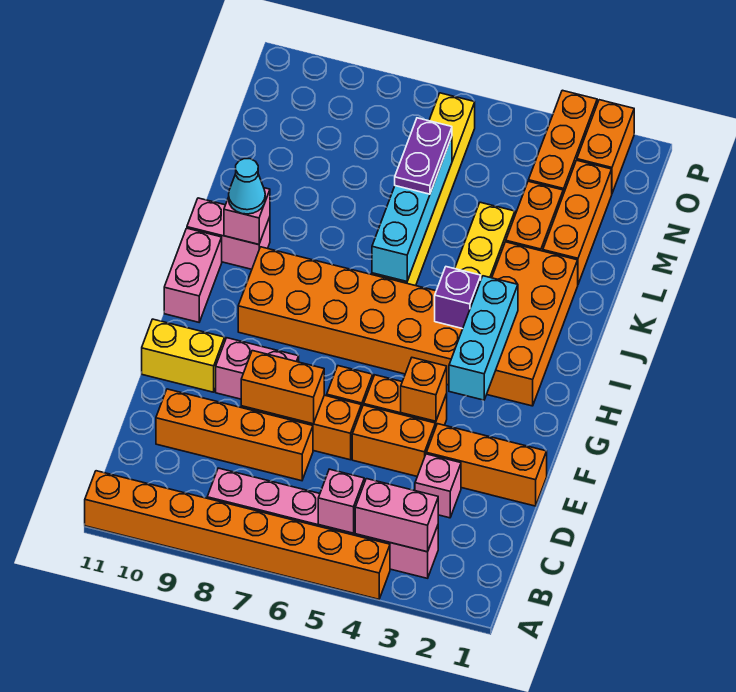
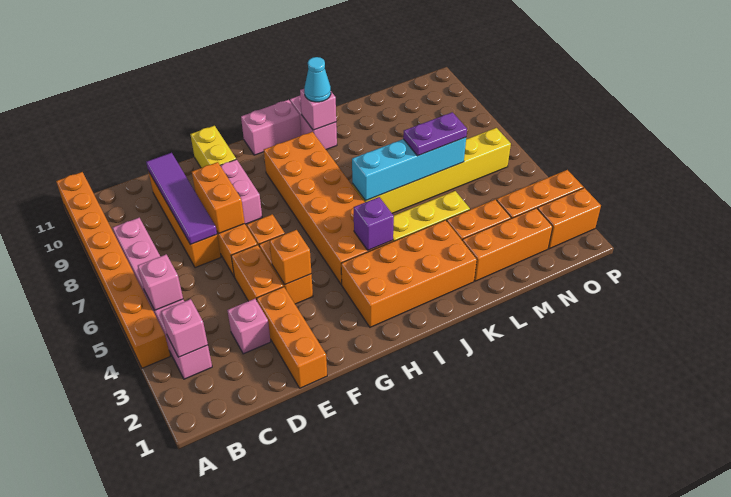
pink 1x2 brick [355,479,438,552] -> pink 1x1 brick [161,299,208,357]
none -> purple 1x4 tile [146,153,217,245]
cyan 1x3 brick [449,276,518,400] -> none

